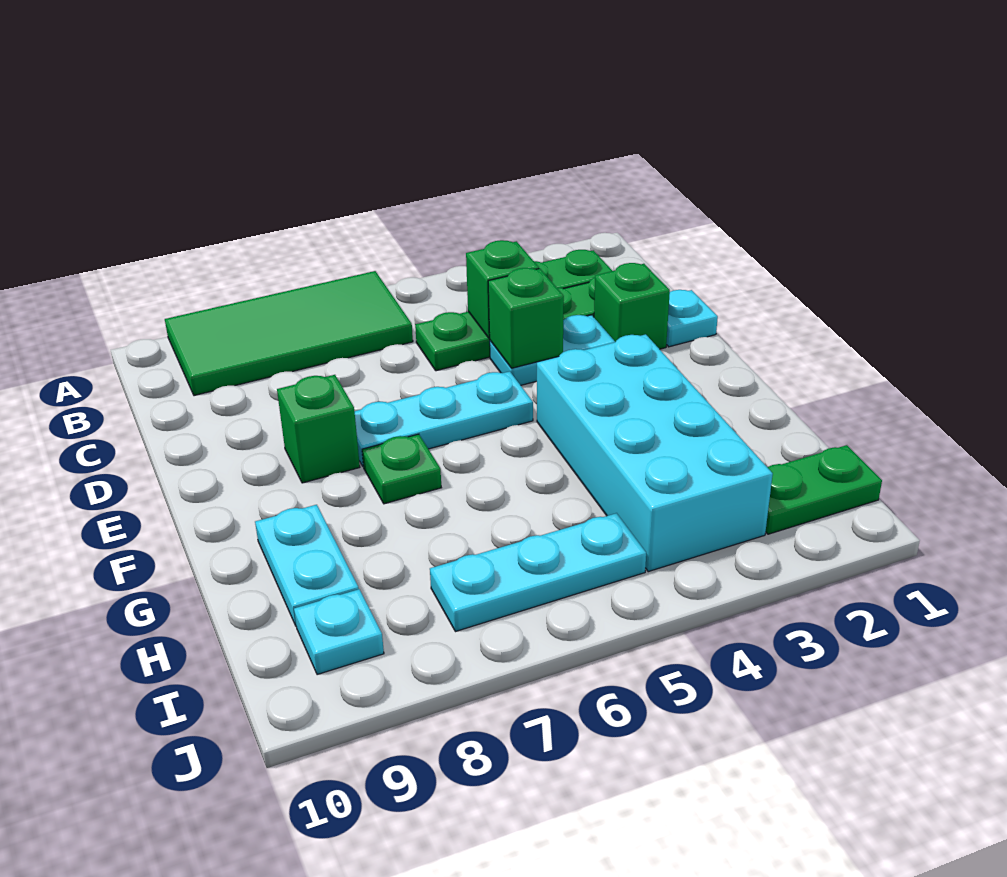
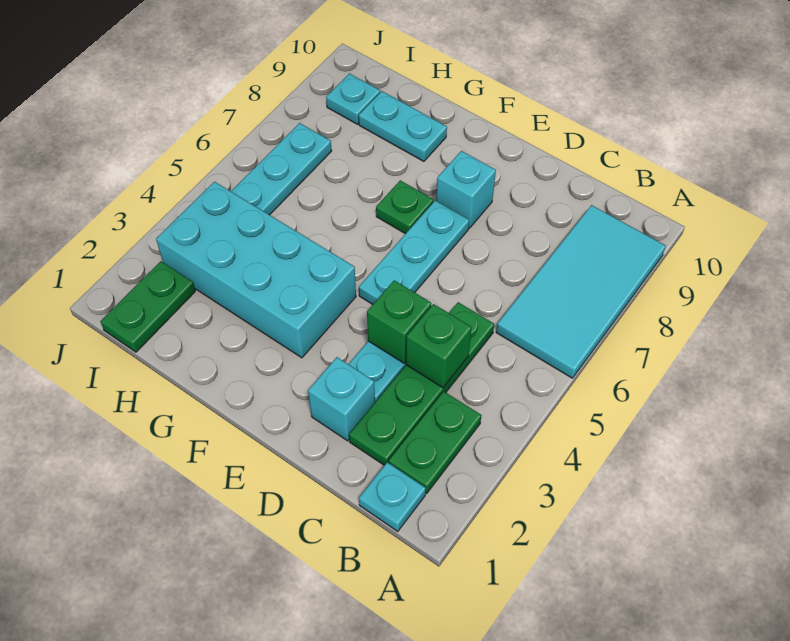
green 2x4 tile [165,271,413,396] -> cyan 2x4 tile [496,205,666,378]
cyan 1x1 plate [666,290,718,347] -> cyan 1x1 plate moved to [359,462,426,531]
green 1x1 brick [594,263,670,349] -> cyan 1x1 brick [308,357,375,441]
green 1x1 brick [277,375,360,483] -> cyan 1x1 brick [436,151,496,228]

